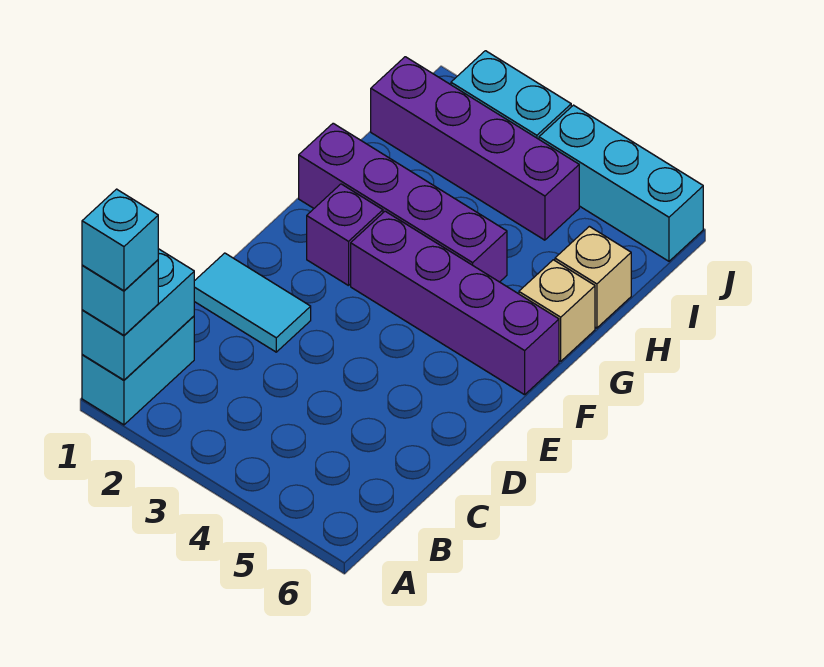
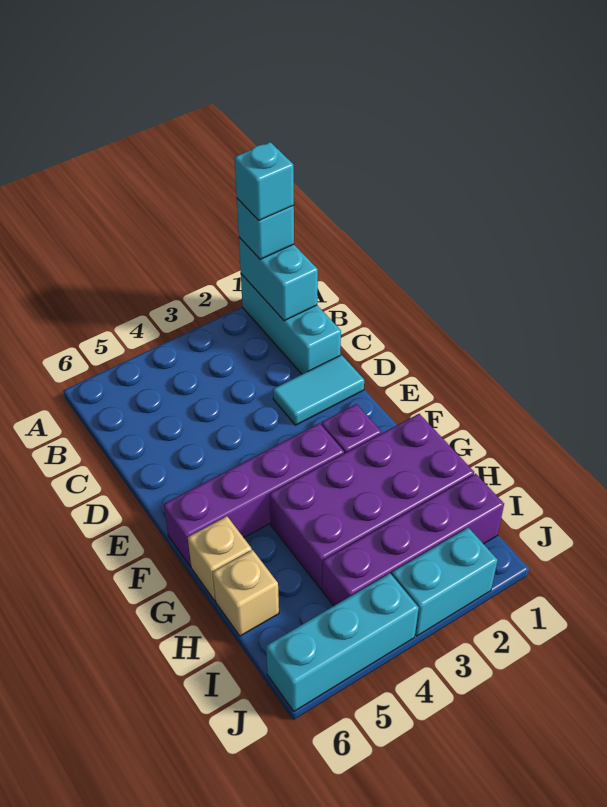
cyan 1x2 brick [82,316,194,425] -> cyan 1x3 brick [241,274,341,374]
purple 1x4 brick [299,123,507,282] -> purple 2x4 brick [270,414,474,589]

